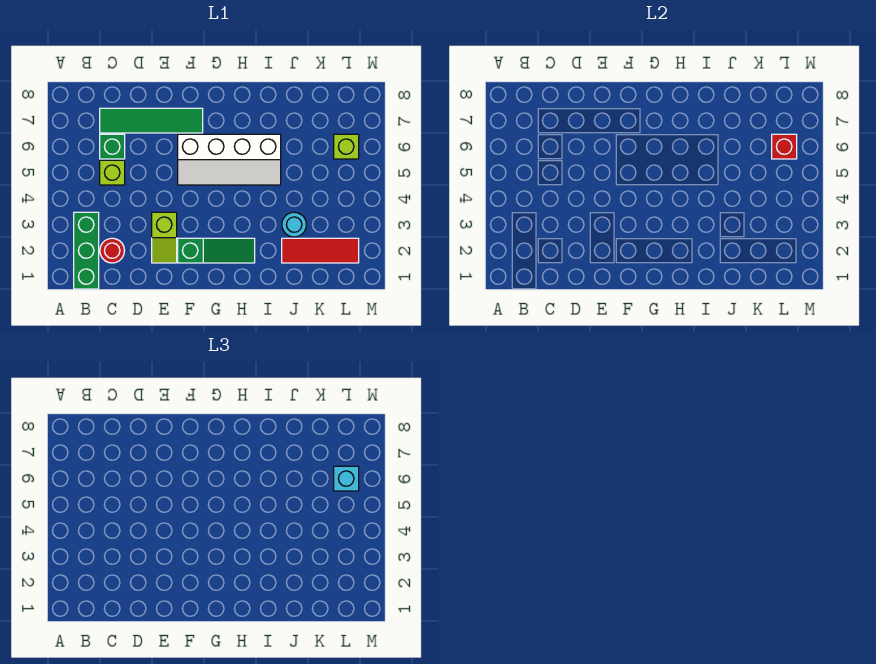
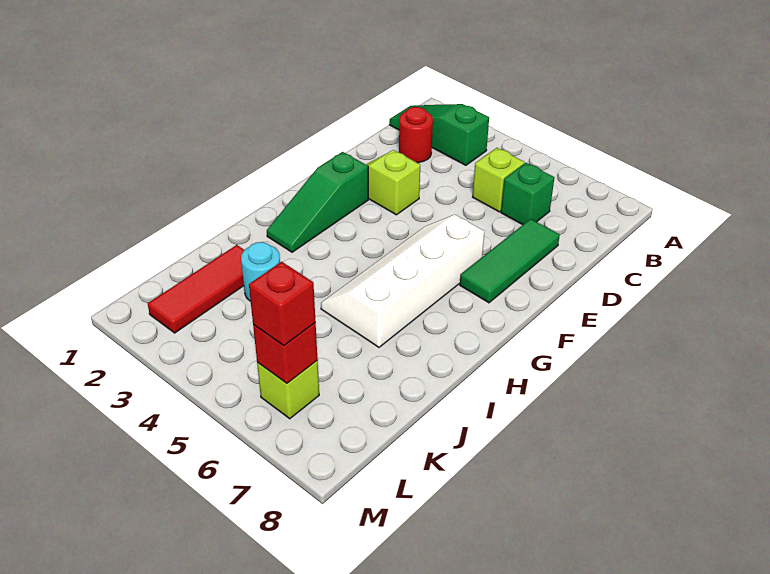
green 1x3 brick [74,212,99,289] -> green 1x3 slope [389,104,489,165]
green 1x4 tile [100,108,203,133] -> green 1x3 tile [460,219,560,303]
cyan 1x1 brick [334,466,359,491] -> red 1x1 brick [249,262,316,346]

